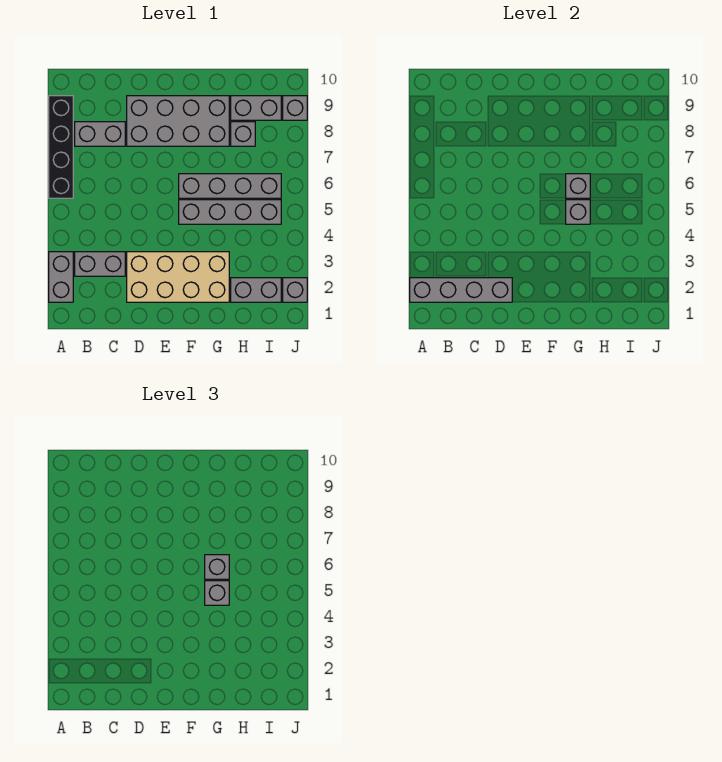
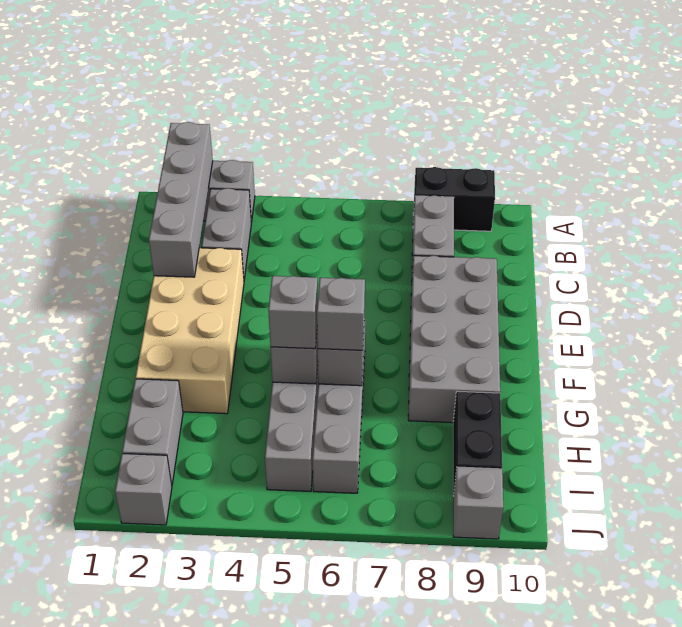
black 1x4 brick [49,96,73,198] -> black 1x2 brick [413,167,495,231]
grey 1x1 brick [231,122,255,146] -> none
grey 1x2 brick [231,96,281,120] -> black 1x2 brick [453,391,502,496]

